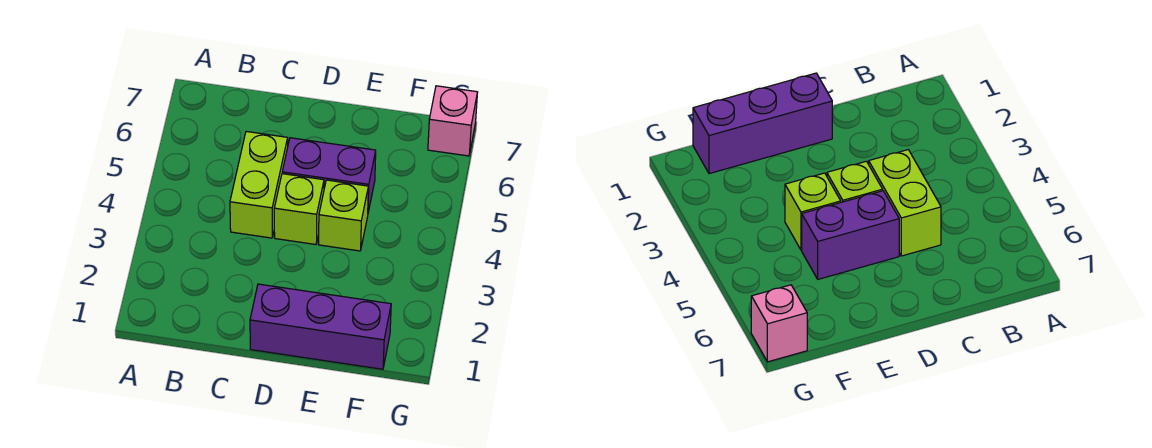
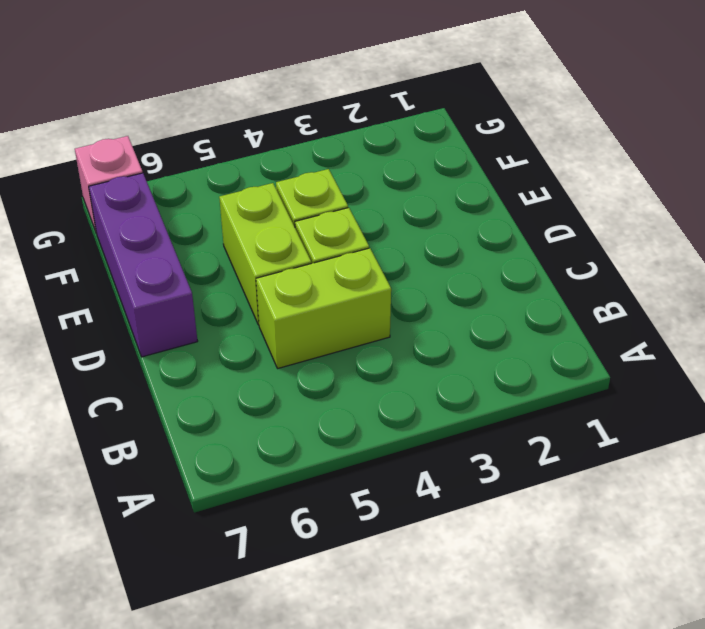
purple 1x3 brick [250,284,391,369] -> purple 1x3 brick moved to [89,173,198,357]
purple 1x2 brick [282,138,376,212] -> lime 1x2 brick [219,183,311,325]

